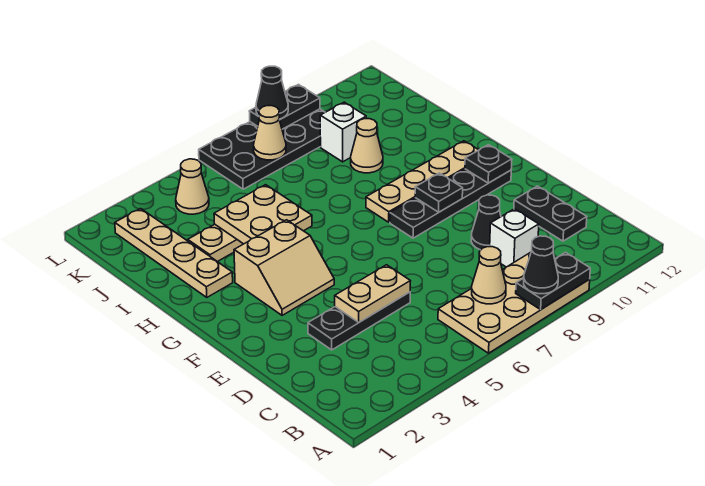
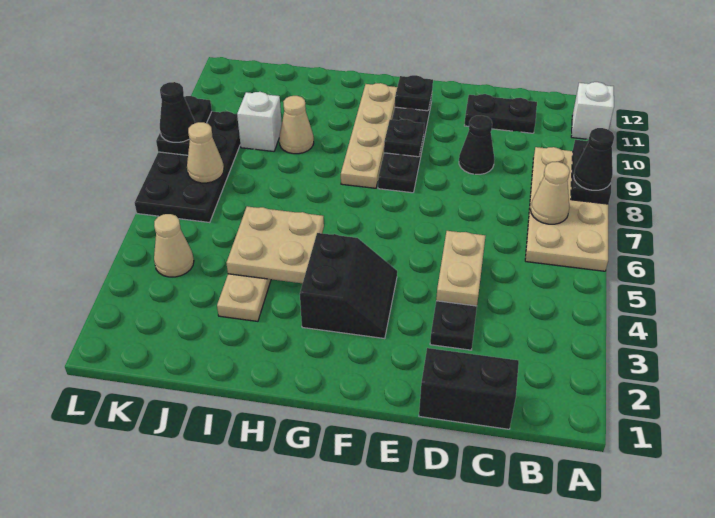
none -> black 1x2 brick [419,348,519,429]
white 1x1 brick [490,209,539,267] -> white 1x1 brick moved to [571,82,614,139]
tan 2x2 slope [234,220,334,315] -> black 2x2 slope [300,233,397,339]
tan 1x4 plate [115,209,233,297] -> none

